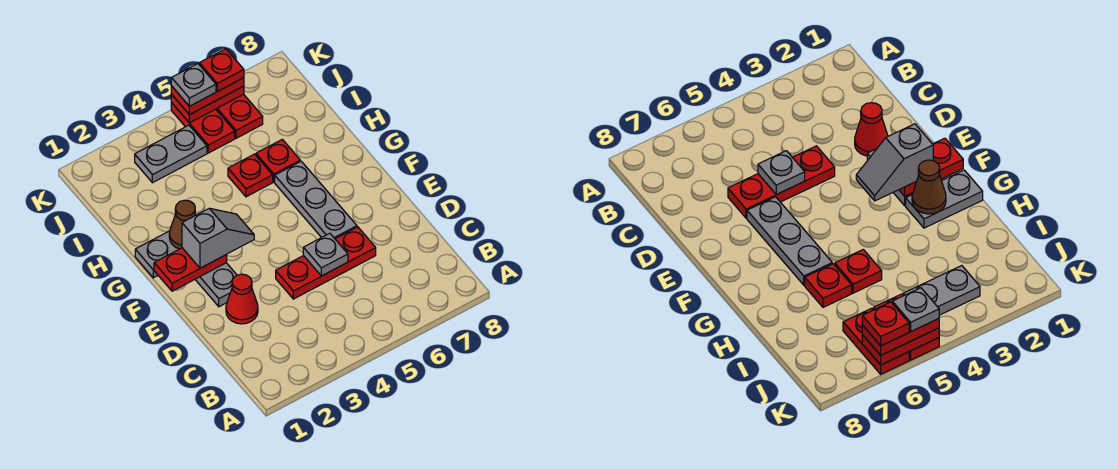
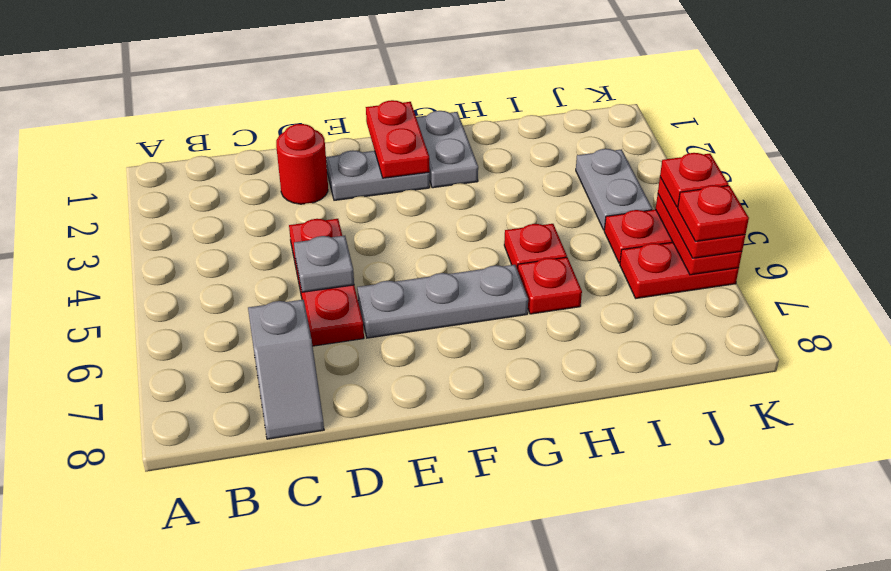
red 1x1 cone [226,274,258,324] -> red 1x1 round brick [276,124,328,204]
grey 1x2 slope [182,208,254,268] -> grey 1x2 slope moved to [248,300,324,439]
brown 1x1 cone [169,200,196,249] -> none
grey 1x1 plate [171,64,216,106] -> red 1x1 plate [660,153,729,207]

